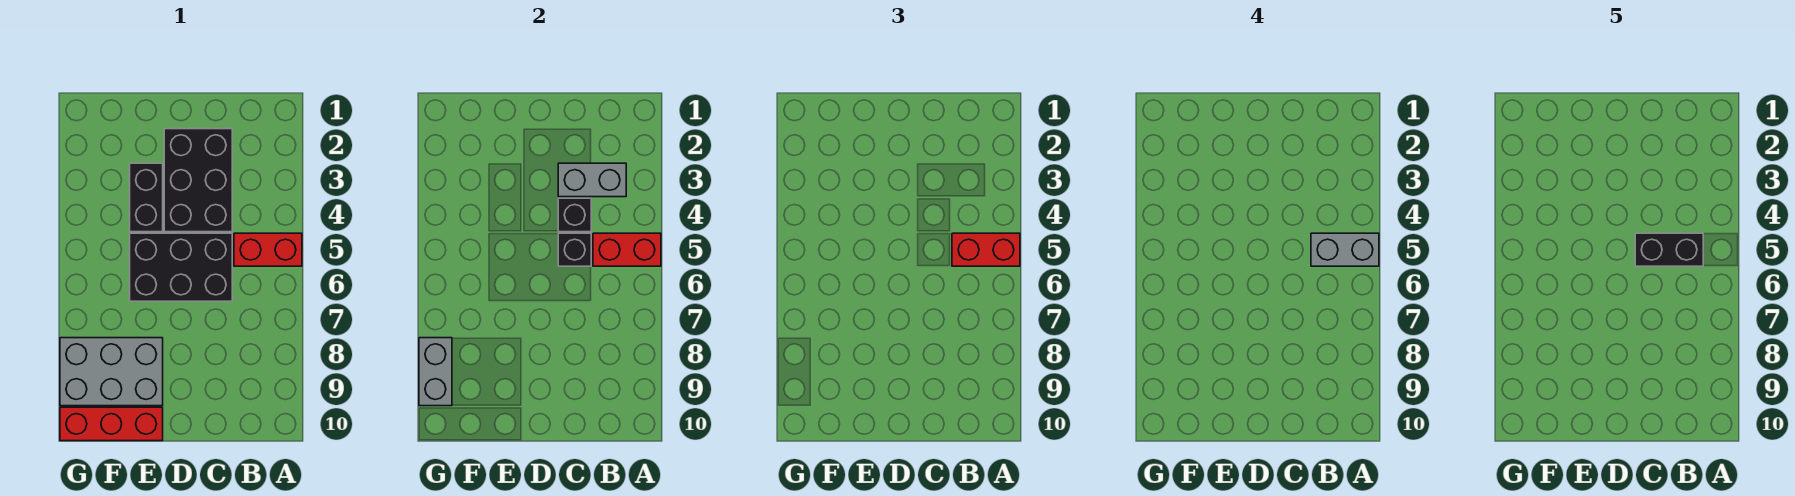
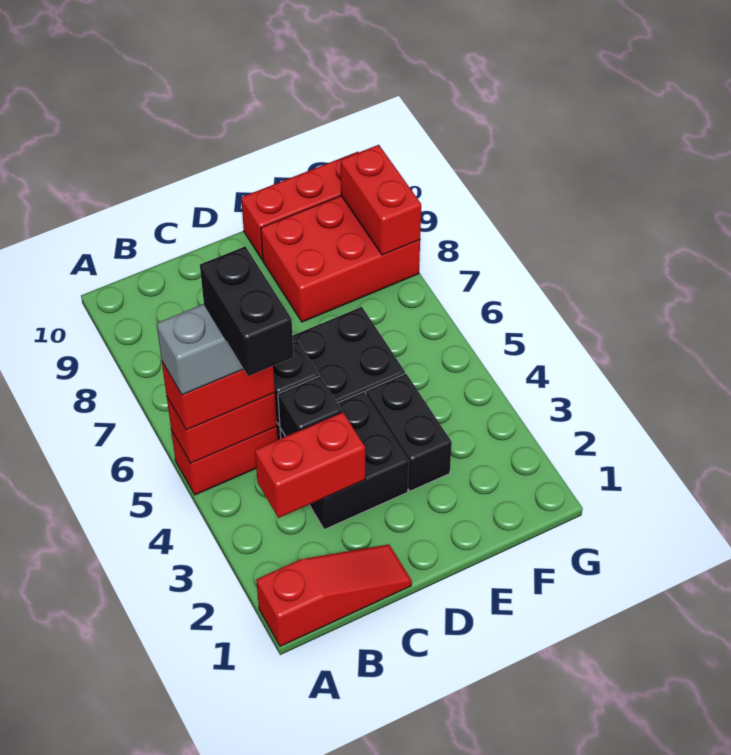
none -> red 1x3 slope [256,545,412,646]
grey 1x2 brick [558,163,626,197] -> red 1x2 brick [255,412,365,518]
black 1x2 brick [1635,233,1703,266] -> black 1x2 brick turned to [200,246,293,376]
black 2x3 brick [164,129,232,232] -> black 2x2 brick [280,392,409,529]
grey 2x3 brick [60,338,163,406] -> red 2x3 brick [261,196,420,322]
grey 1x2 brick [419,338,452,406] -> red 1x2 brick [341,145,421,255]

